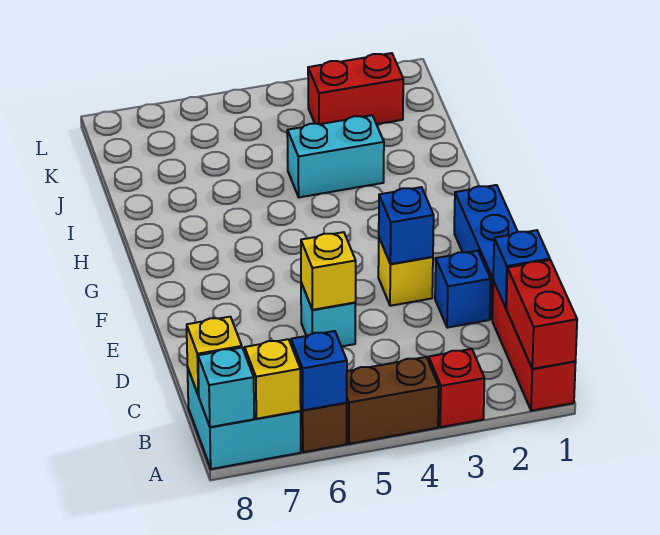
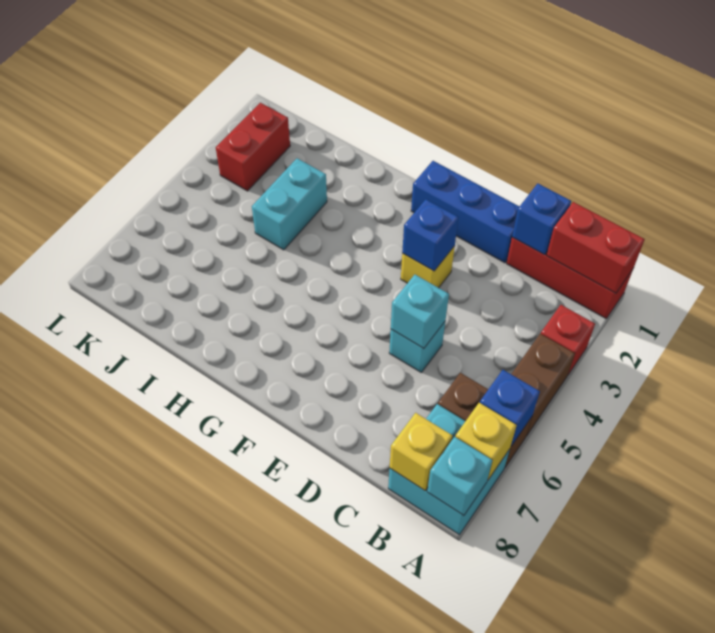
blue 1x1 brick [435,251,490,328] -> none
yellow 1x1 brick [301,232,356,310] -> cyan 1x1 brick [391,275,449,349]

